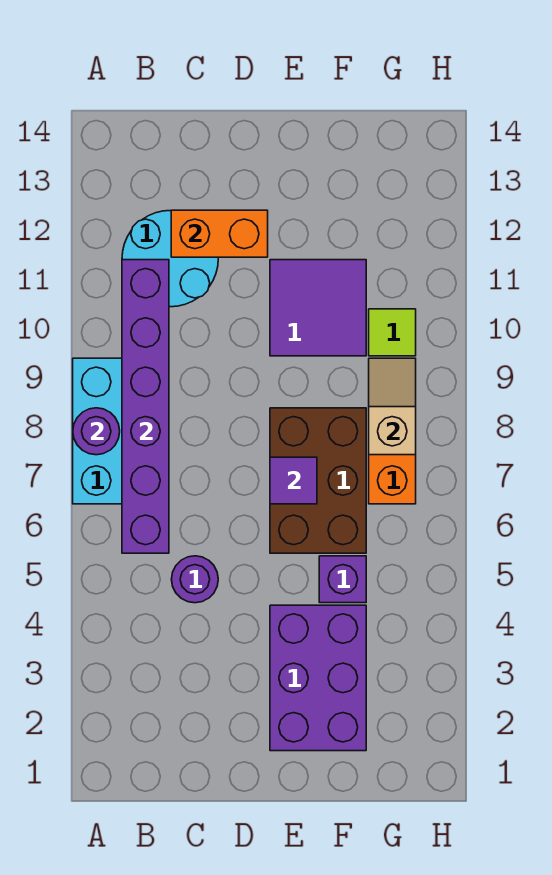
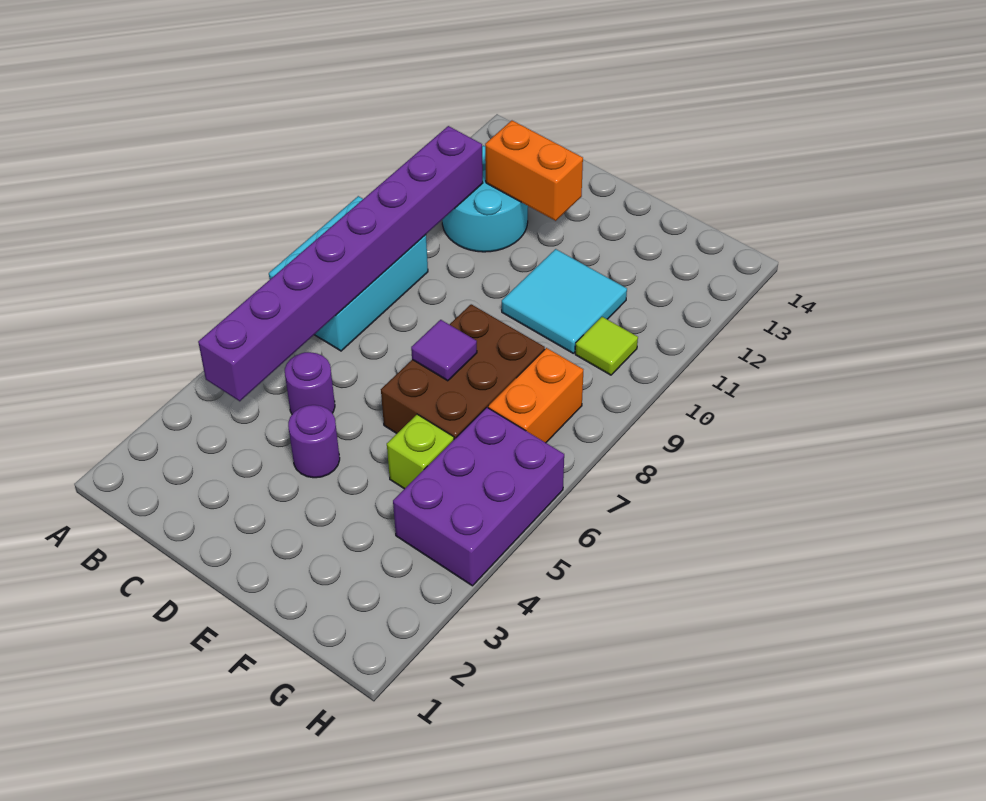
purple 1x1 round brick [73,408,120,455] -> purple 1x1 round brick moved to [288,405,340,478]
purple 1x6 brick [122,260,169,553] -> purple 1x8 brick [198,126,483,401]
purple 2x3 brick [270,605,366,751] -> purple 2x3 brick moved to [393,407,564,586]
purple 2x2 tile [270,260,366,356] -> cyan 2x2 tile [502,249,627,353]
purple 1x1 brick [319,556,366,603] -> lime 1x1 brick [387,414,454,489]
tan 1x2 slope [369,358,416,455] -> none

